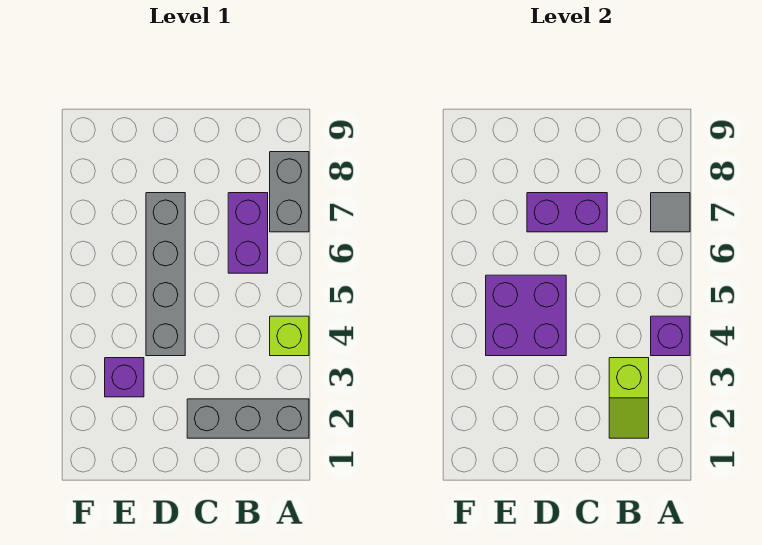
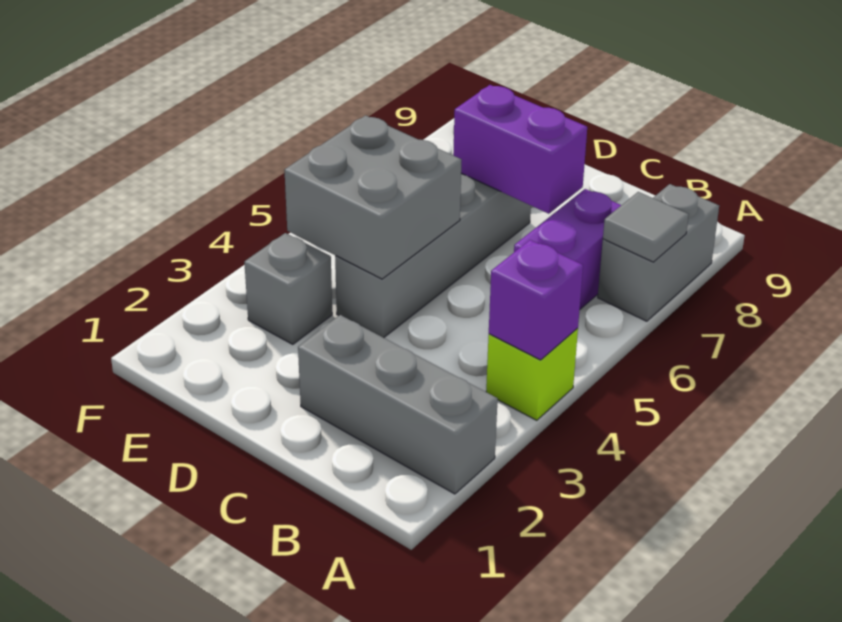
lime 1x2 slope [609,358,649,438] -> none
purple 2x2 brick [486,275,566,356] -> grey 2x2 brick [284,115,461,279]
purple 1x1 brick [105,358,144,397] -> grey 1x1 brick [244,233,332,344]

